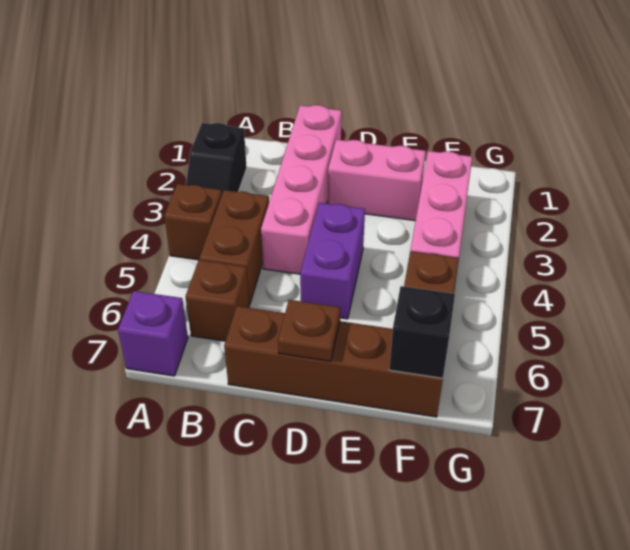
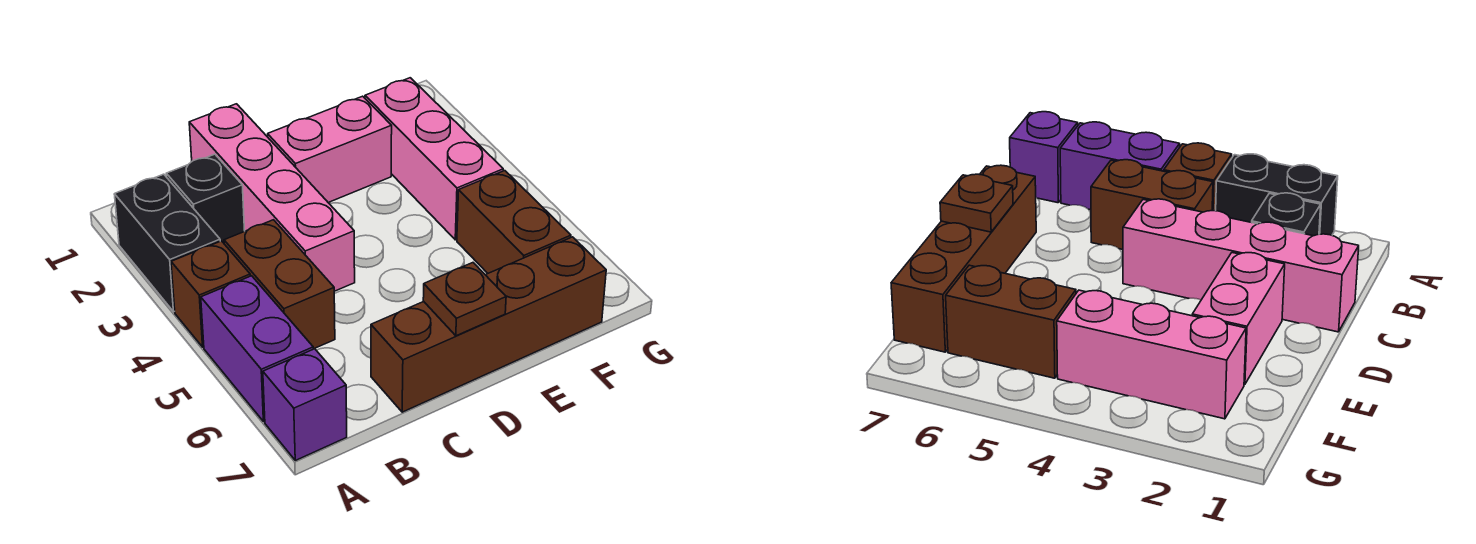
black 1x2 slope [186,123,247,194] -> black 1x2 brick [114,174,220,312]
brown 1x1 brick [186,260,249,341] -> none
purple 1x2 brick [300,203,365,319] -> purple 1x2 brick moved to [201,276,313,422]
black 1x1 brick [389,286,455,378] -> black 1x1 brick moved to [166,154,245,243]

